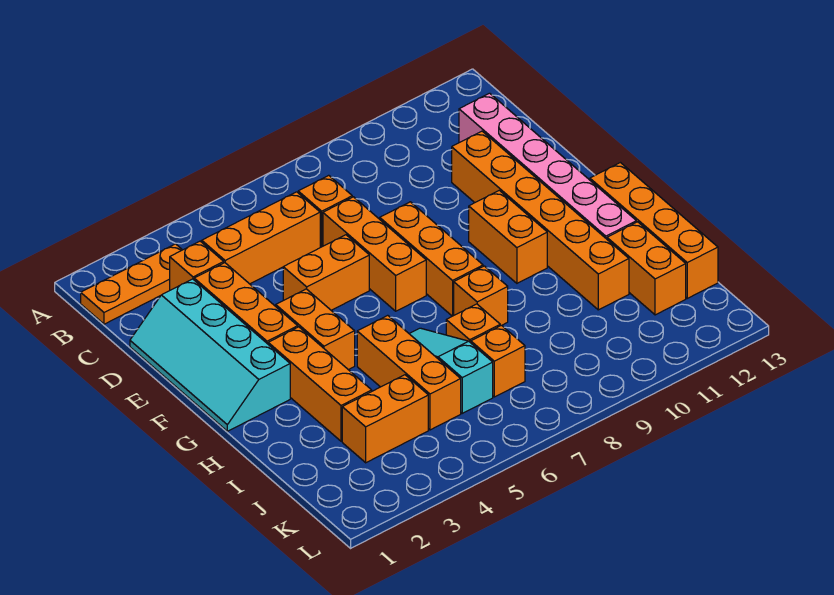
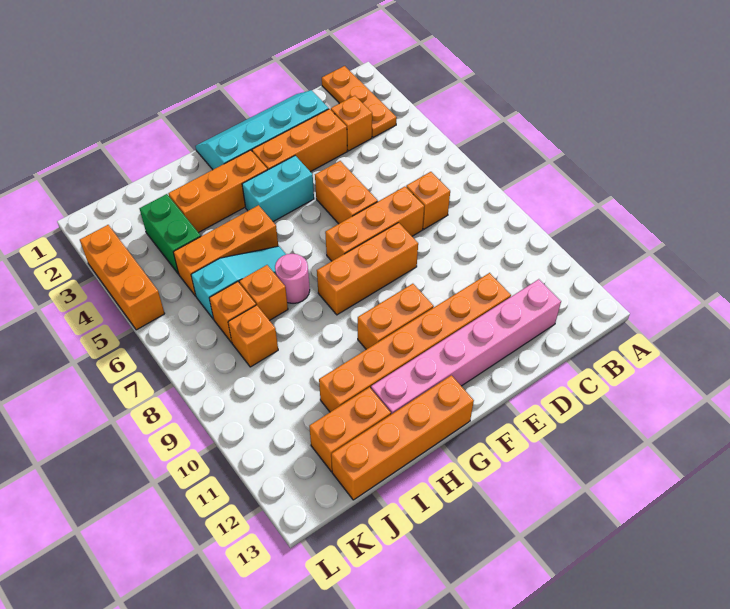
orange 1x3 brick [202,192,320,284] -> orange 1x3 brick moved to [80,225,165,330]
orange 1x2 brick [276,289,355,370] -> cyan 1x2 brick [242,156,314,222]
none -> pink 1x1 round brick [275,254,310,303]
orange 1x1 brick [454,266,508,326] -> orange 1x1 brick moved to [228,305,278,367]
orange 1x2 brick [342,375,428,463] -> green 1x2 brick [139,194,201,274]

